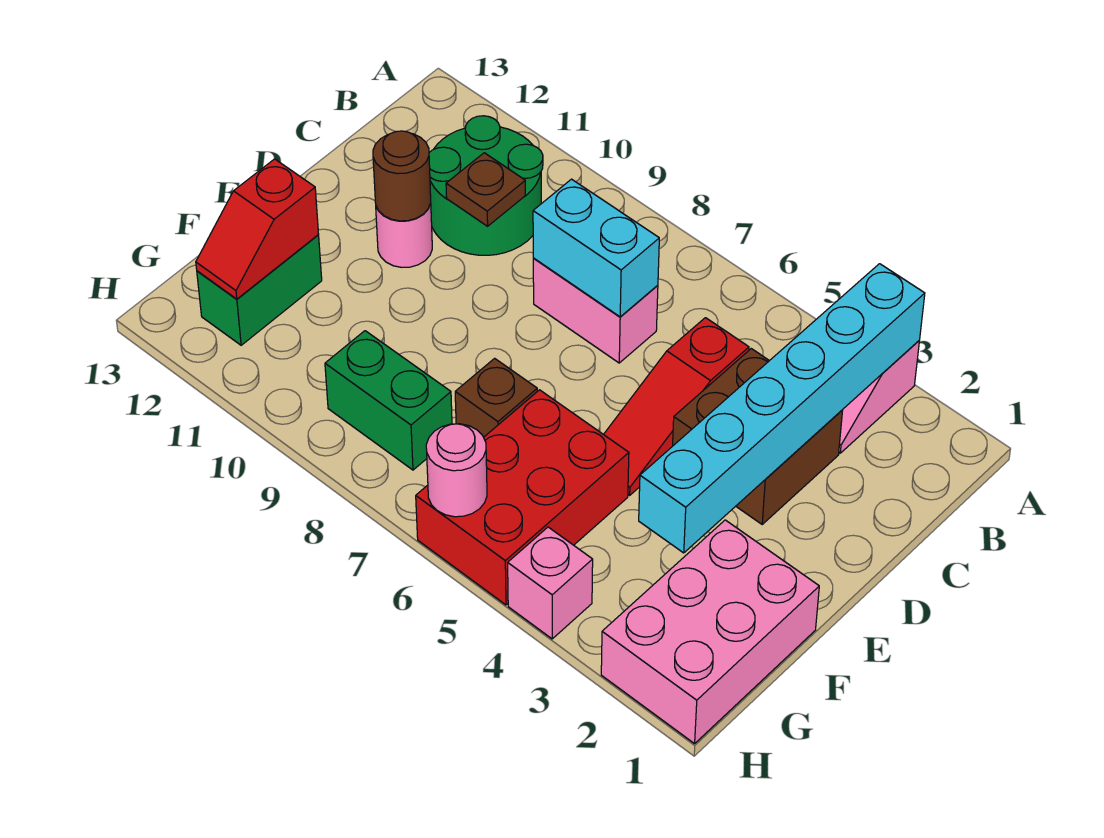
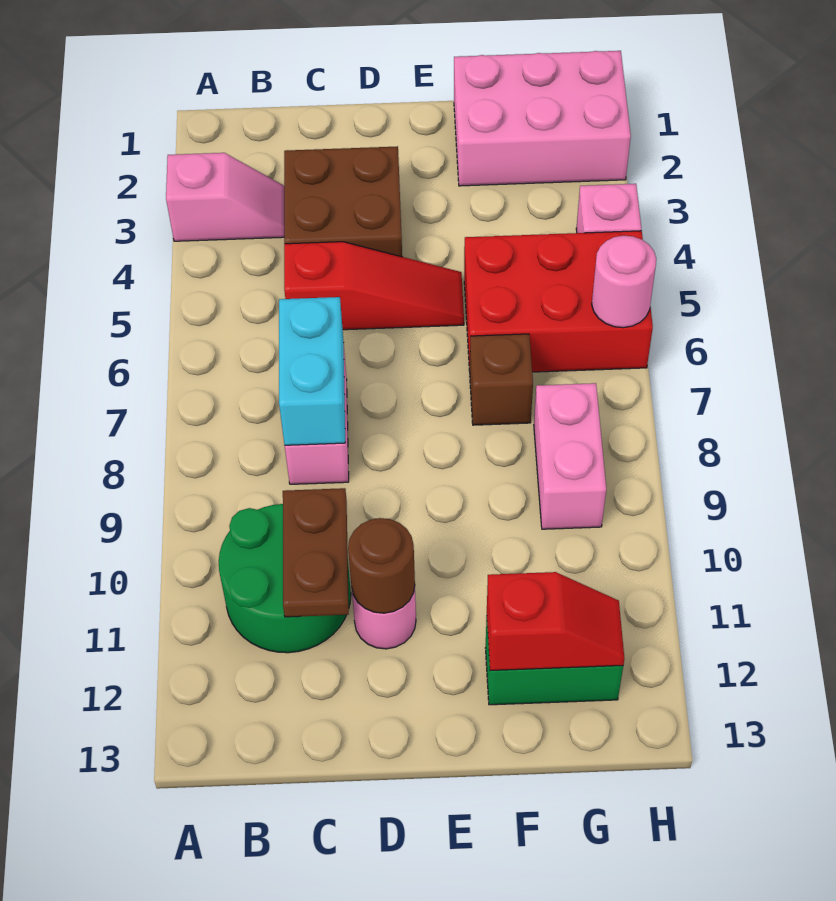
cyan 1x6 brick [639,264,925,553] -> none
brown 1x1 plate [446,153,525,226] -> brown 1x2 plate [283,488,349,617]
green 1x2 brick [325,331,452,470] -> pink 1x2 brick [534,383,606,529]

